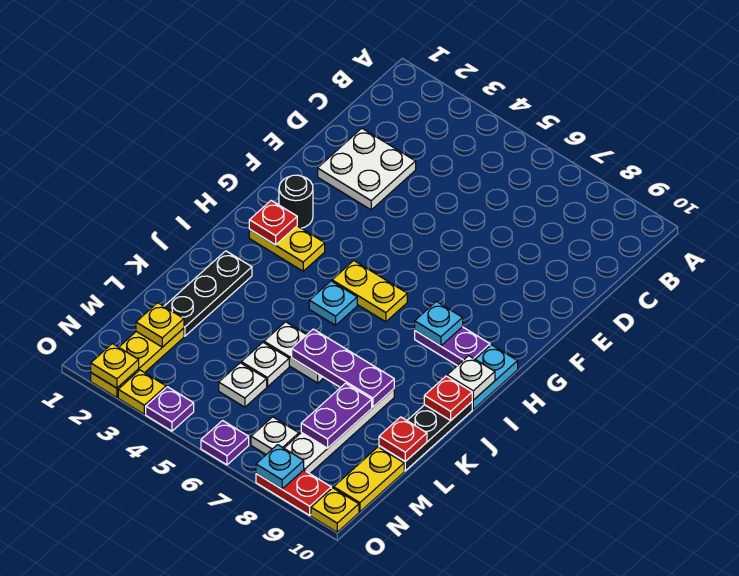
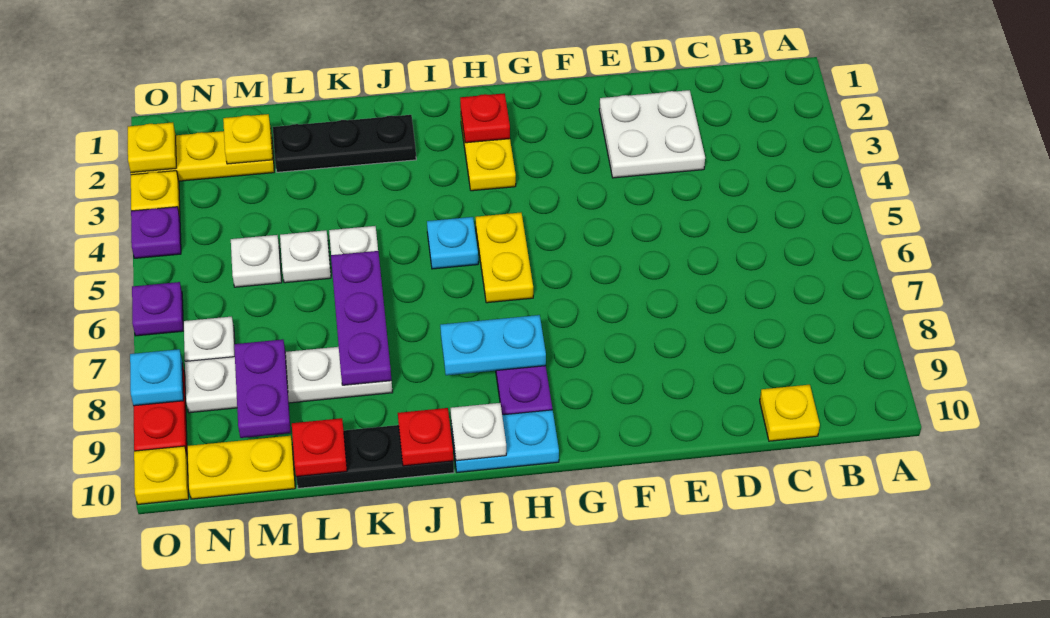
none -> yellow 1x1 plate [760,385,820,441]
black 1x1 round brick [279,175,313,228] -> none
cyan 1x1 plate [415,301,463,346] -> cyan 1x2 plate [440,315,546,375]
purple 1x2 plate [301,383,372,448] -> purple 1x2 plate turned to [234,339,291,438]

